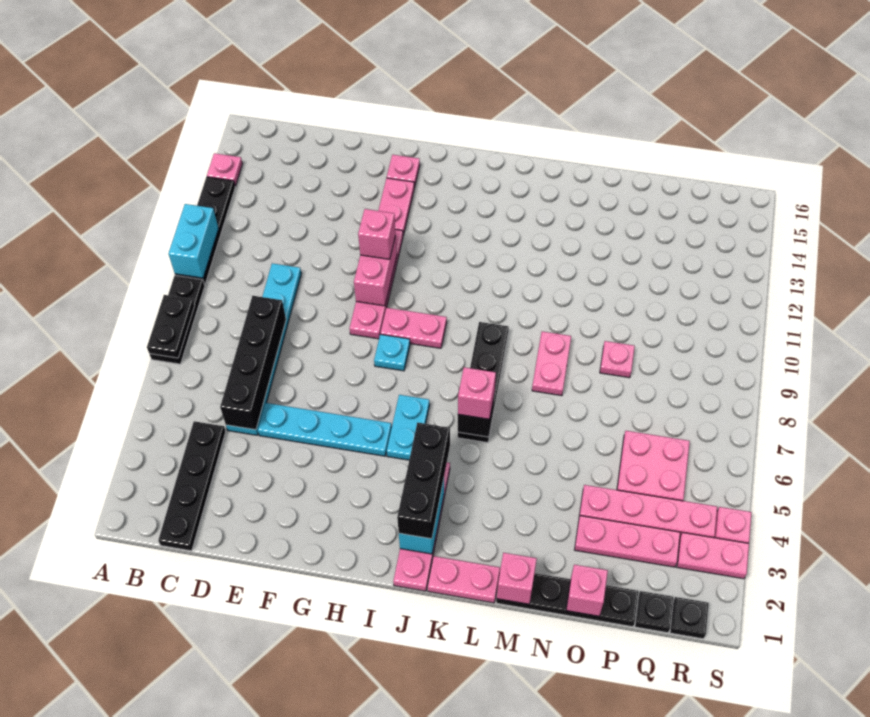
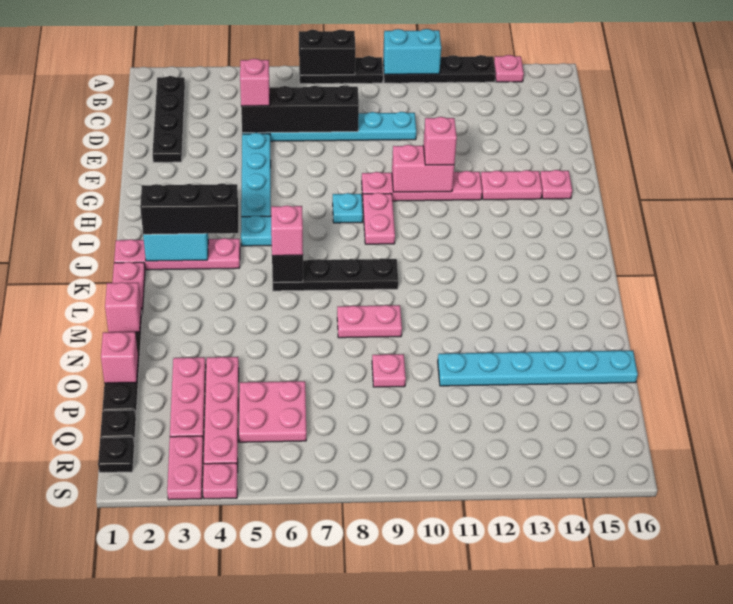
black 1x2 plate [147,295,195,358] -> black 1x2 brick [299,30,355,75]
black 1x4 plate [158,421,226,551] -> black 1x4 plate turned to [153,76,185,162]
none -> pink 1x1 brick [240,59,270,106]
none -> cyan 1x6 plate [438,350,638,386]

